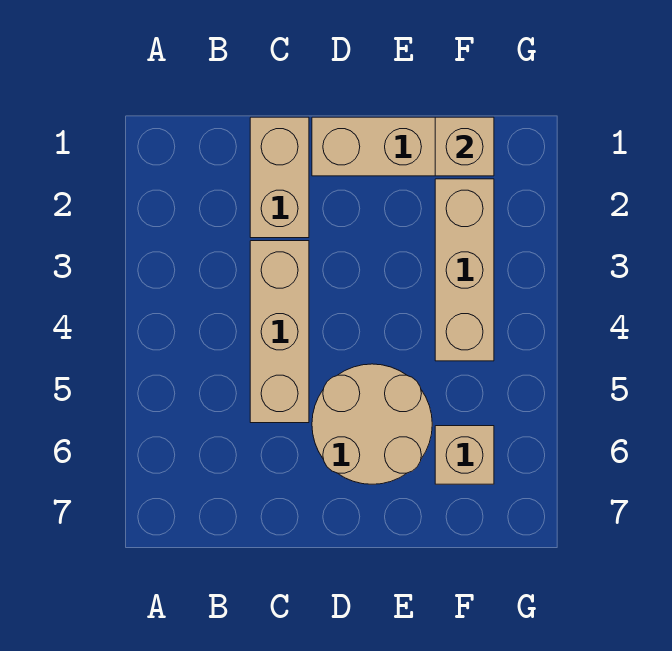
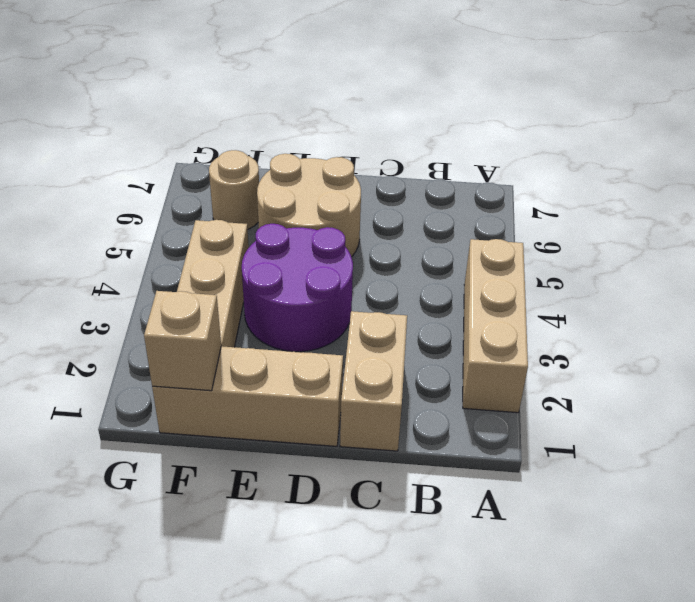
tan 1x3 brick [250,241,309,423] -> tan 1x3 brick moved to [463,239,528,413]
none -> purple 2x2 round brick [242,224,353,352]
tan 1x1 brick [435,426,494,484] -> tan 1x1 round brick [209,150,259,229]

